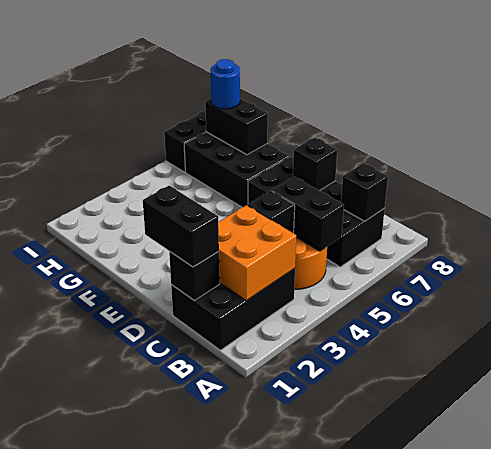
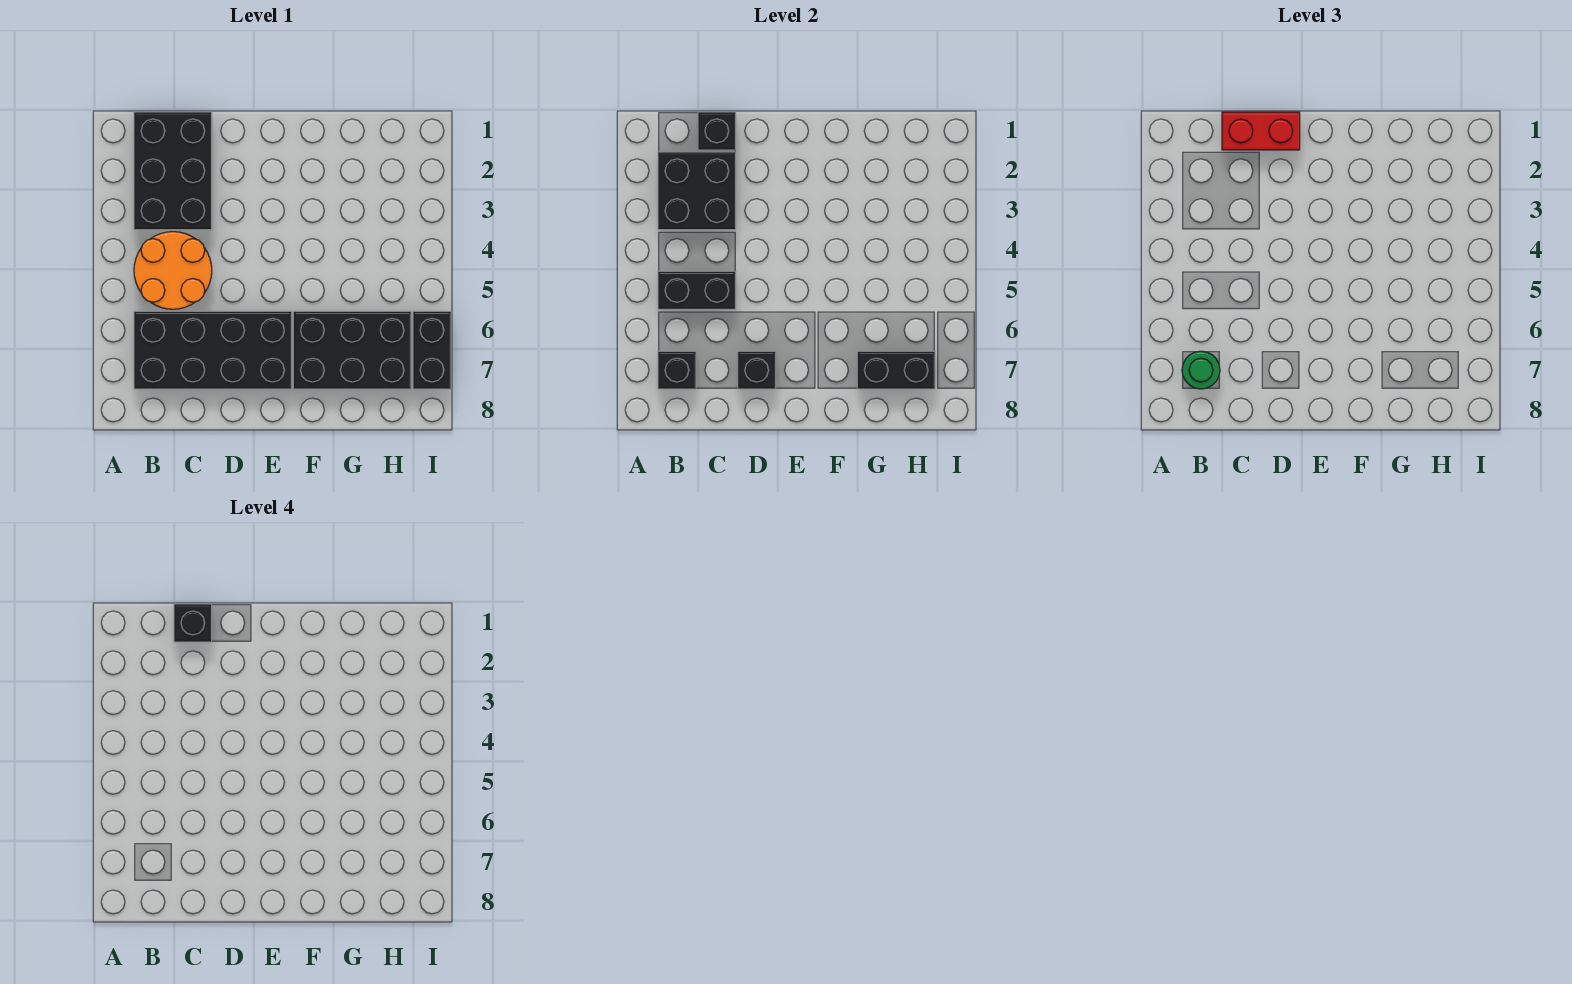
orange 2x2 brick [218,205,296,301] -> black 2x2 brick [658,152,736,230]
none -> green 1x1 round brick [1182,351,1220,389]
black 1x2 brick [143,186,219,267] -> red 1x2 brick [1222,112,1300,150]
black 1x1 brick [248,191,295,233] -> black 1x1 brick moved to [174,604,212,642]
blue 1x1 round brick [211,59,240,109] -> none

